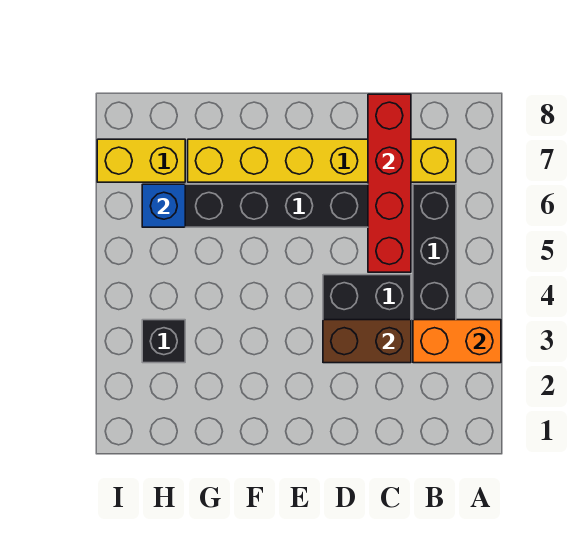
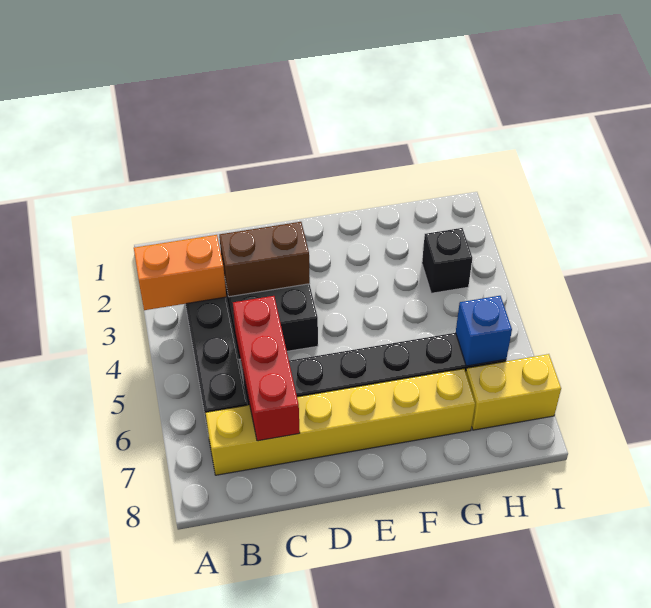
red 1x4 brick [368,94,411,272] -> red 1x3 brick [233,296,300,441]

